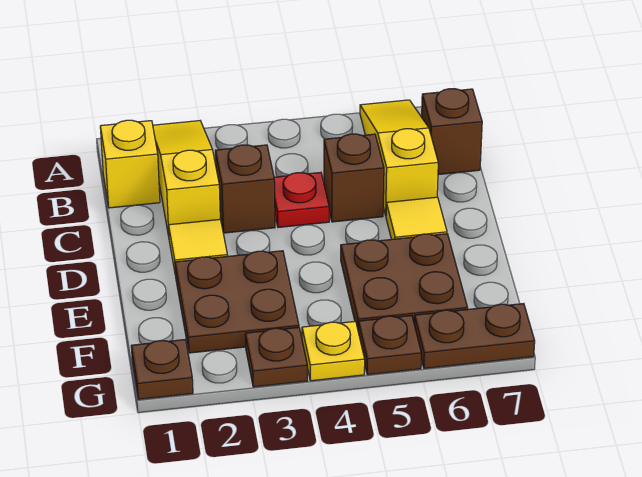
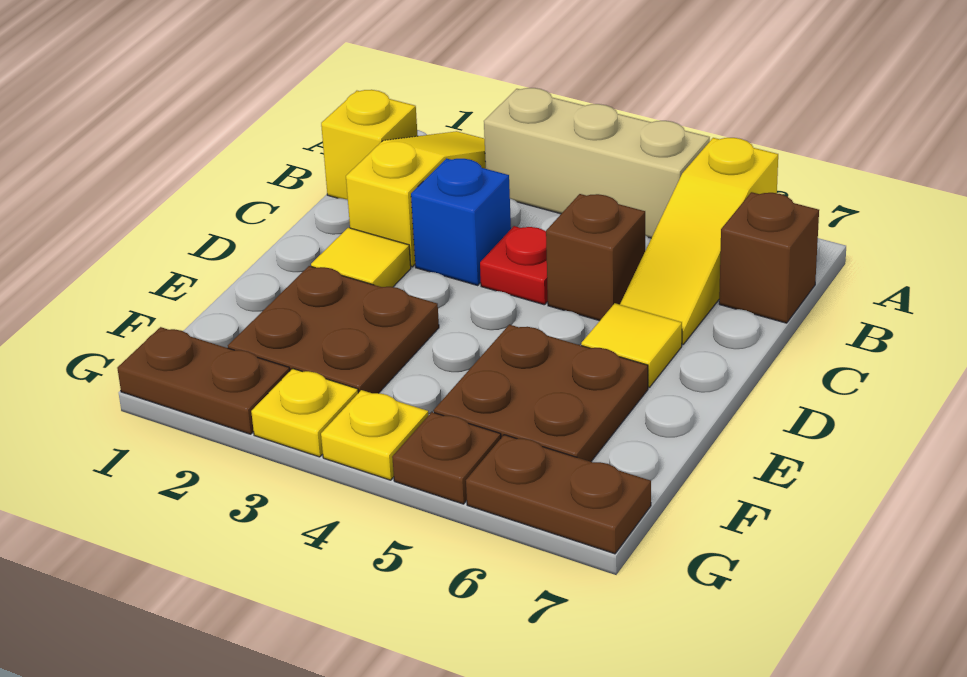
none -> tan 1x3 brick [484,88,710,238]
yellow 1x3 slope [360,100,438,215] -> yellow 1x3 slope turned to [620,138,778,344]
brown 1x1 brick [215,145,275,233] -> blue 1x1 brick [411,158,511,285]
brown 1x1 plate [131,339,193,399] -> brown 1x2 plate [117,327,290,434]
brown 1x1 plate [245,327,308,387] -> yellow 1x1 plate [251,369,358,457]

